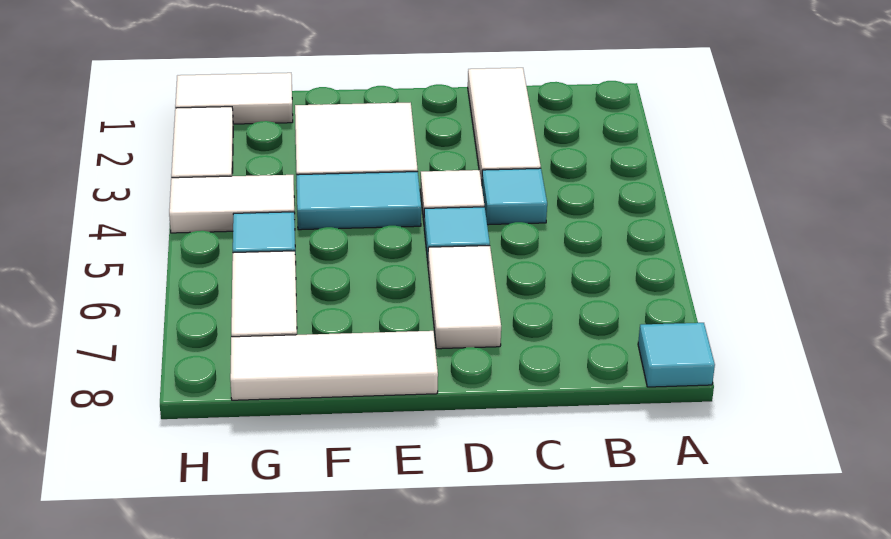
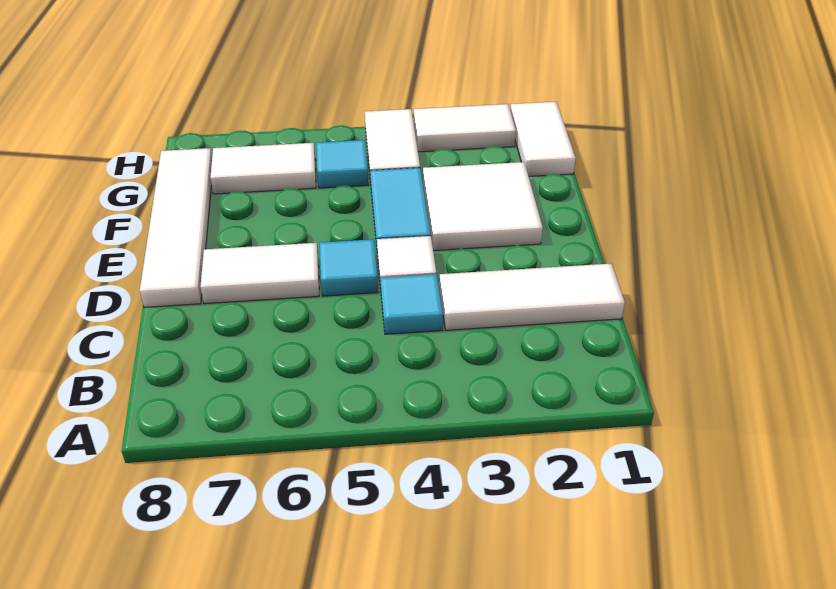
cyan 1x1 tile [638,323,715,387] -> none
white 1x3 tile [230,331,438,400] -> white 1x4 tile [140,148,212,307]

